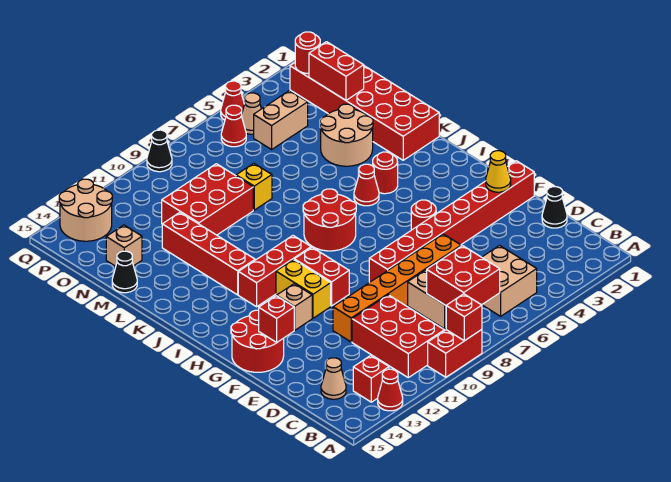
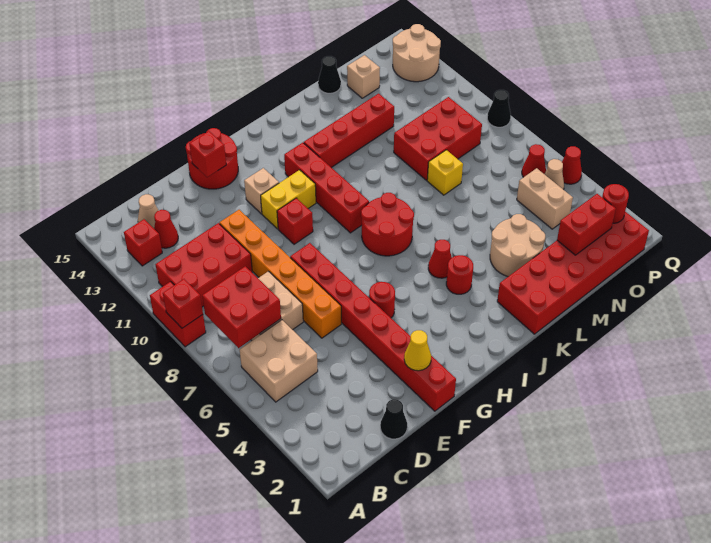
red 1x1 cone [378,369,403,411] -> red 1x1 cone moved to [154,210,178,248]
red 1x2 brick [294,247,349,306] -> red 1x1 brick [277,198,313,244]
red 1x3 brick [238,236,311,307] -> red 1x4 brick [284,143,369,233]
red 2x3 brick [162,164,253,235] -> red 2x3 brick turned to [394,97,482,180]

